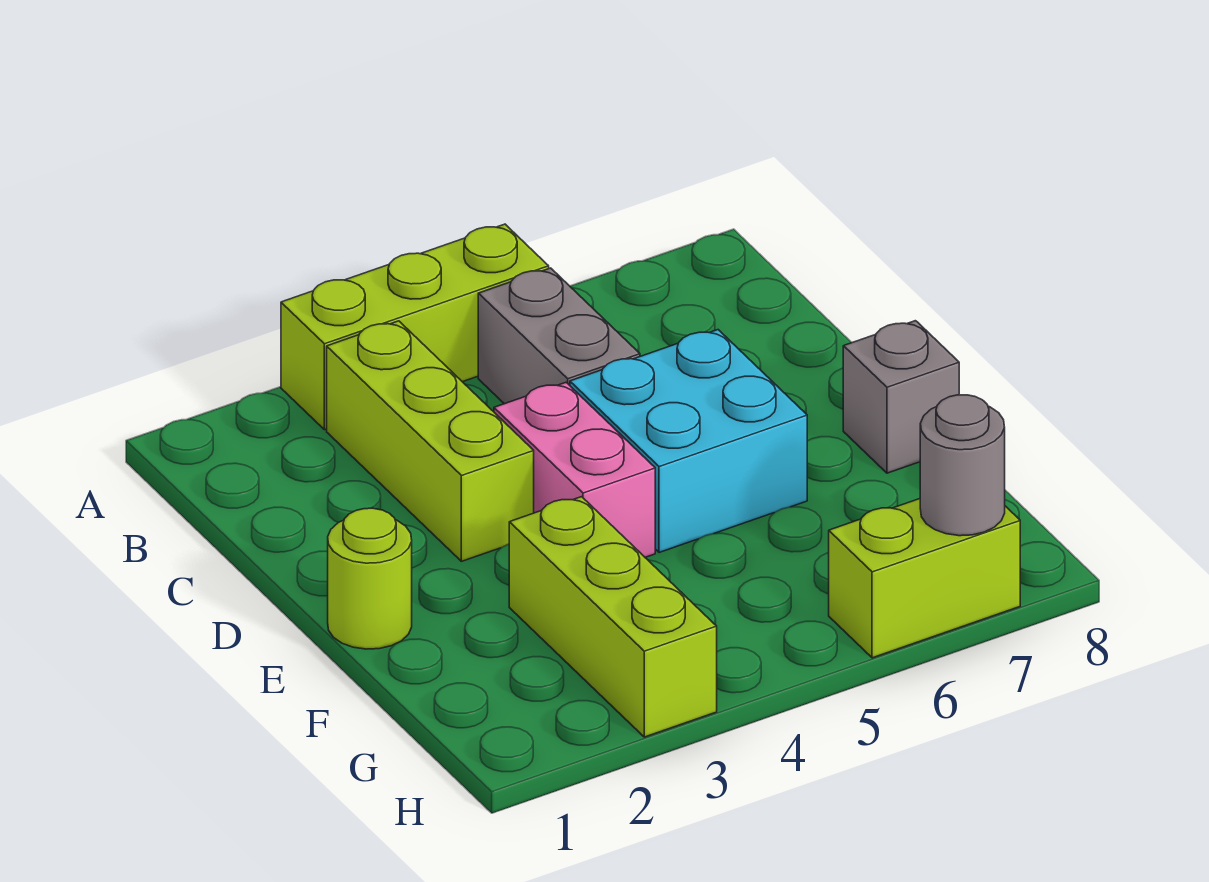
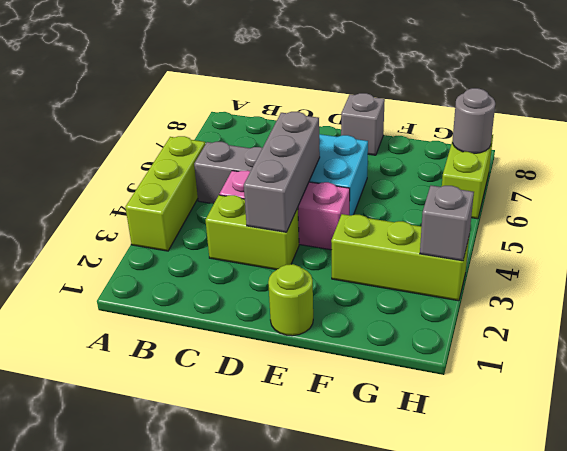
lime 1x3 brick [327,321,534,561] -> lime 1x2 brick [206,195,299,270]
none -> grey 1x3 brick [244,112,320,232]
pink 1x2 brick [494,383,655,557] -> pink 1x3 brick [219,170,350,250]
none -> grey 1x1 brick [420,185,474,261]

